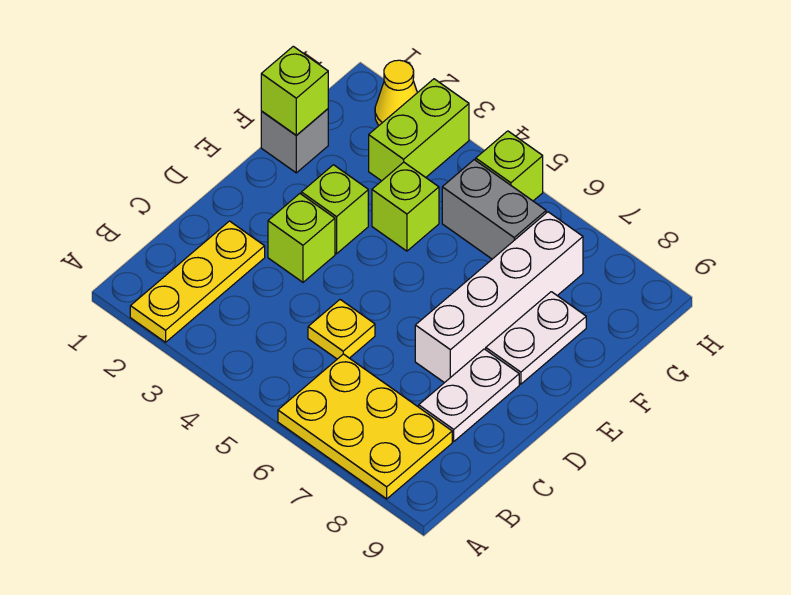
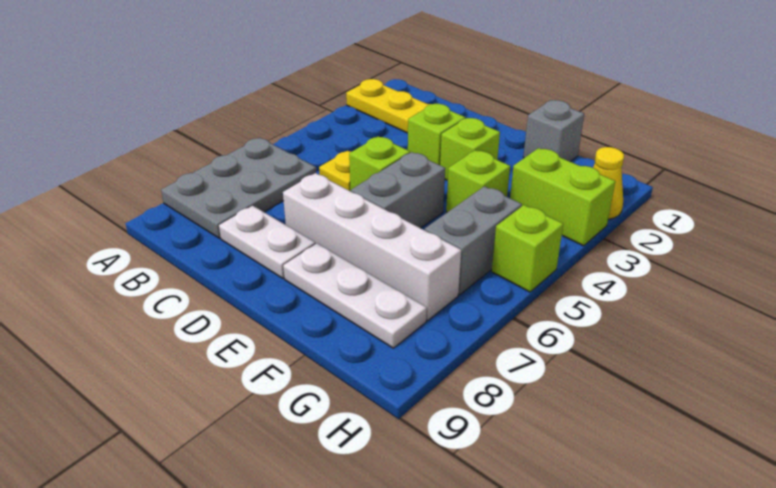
yellow 2x3 plate [278,354,452,499] -> grey 2x3 plate [161,138,316,238]
none -> grey 1x2 brick [351,152,445,228]
white 1x2 plate [486,292,586,384] -> white 1x3 plate [283,243,427,348]
lime 1x1 brick [261,46,328,135] -> lime 1x1 brick moved to [349,136,410,191]

